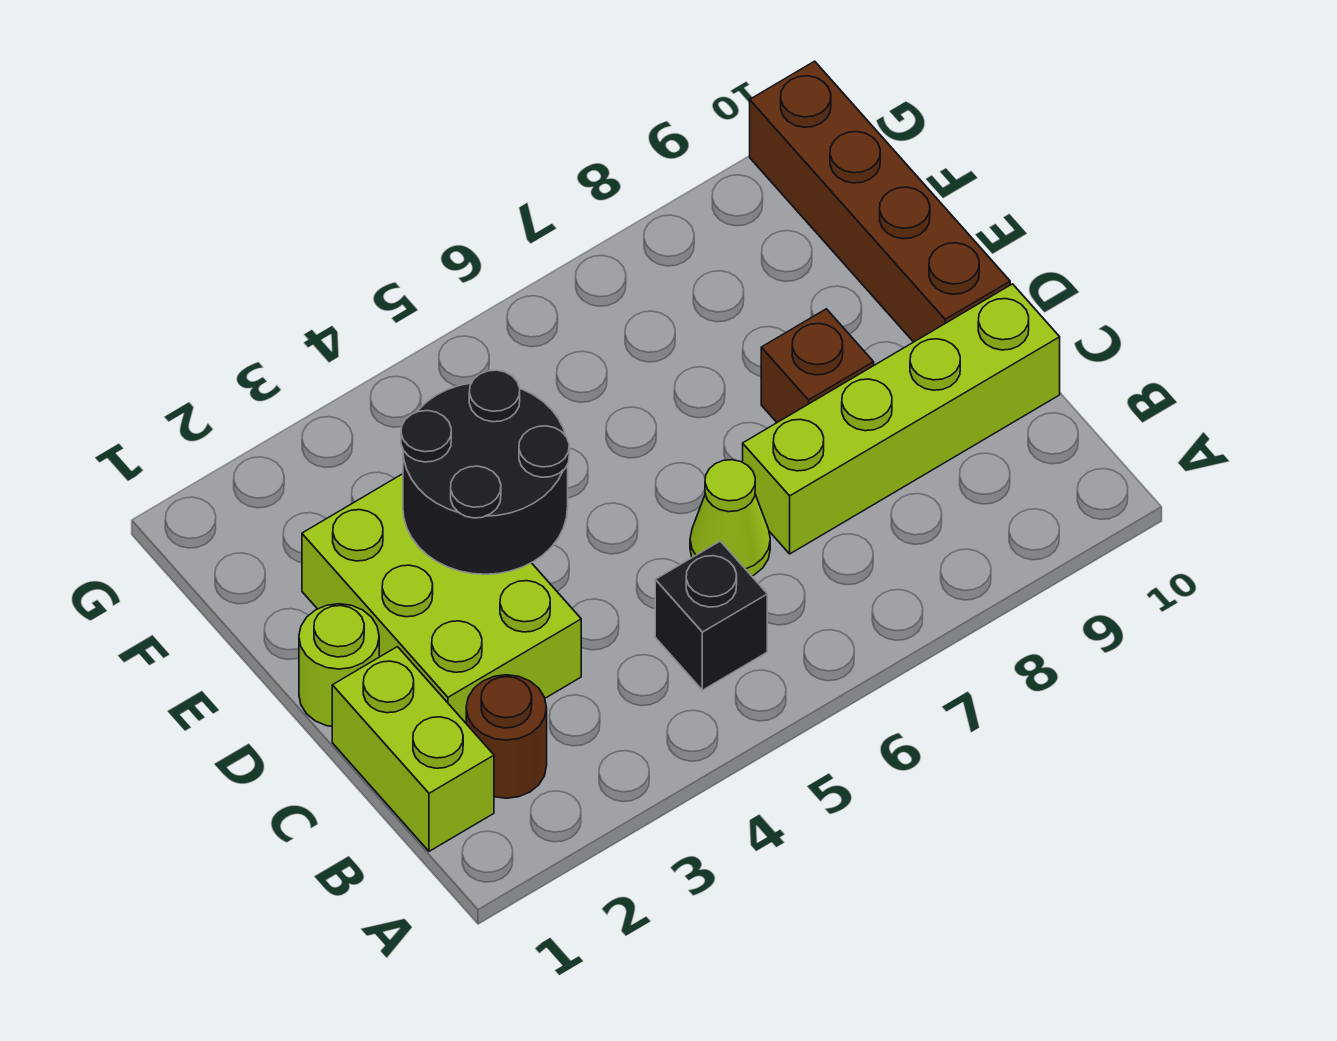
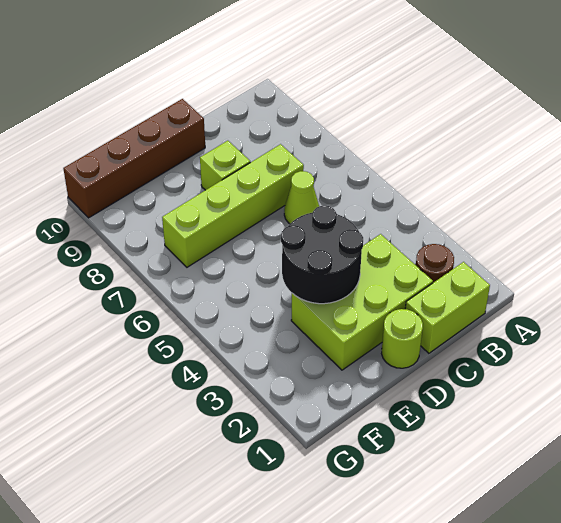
black 1x1 brick [655,541,767,690] -> none
lime 1x4 brick [743,284,1060,554] -> lime 1x4 brick turned to [162,144,304,267]
brown 1x1 brick [761,309,874,422] -> lime 1x1 brick [200,141,250,190]

